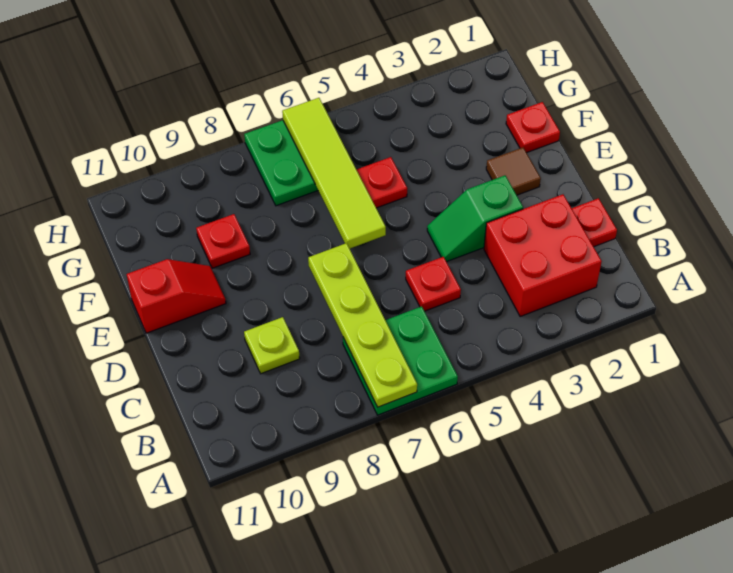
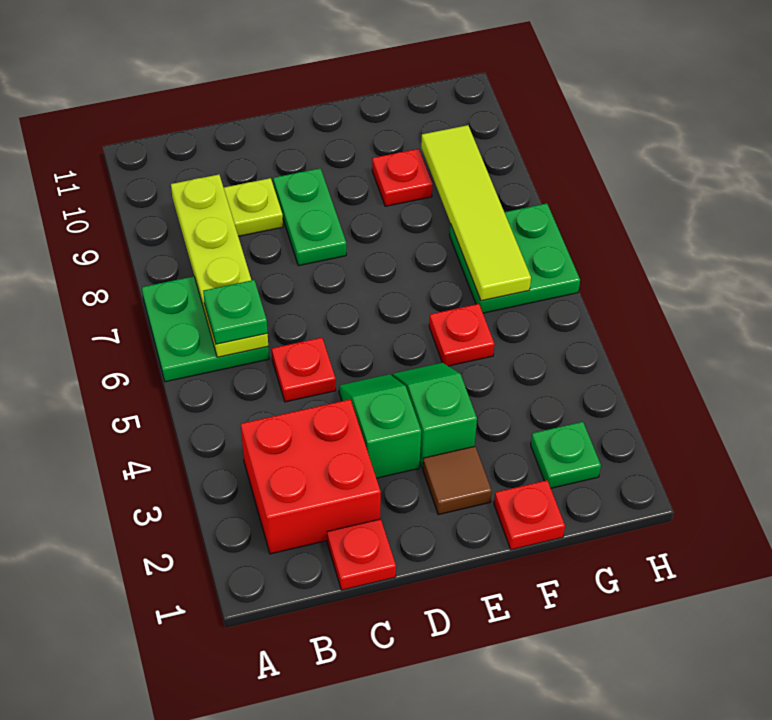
lime 1x4 plate [308,243,417,407] -> lime 1x4 plate turned to [171,175,268,357]
none -> green 1x1 plate [203,280,268,344]
none -> green 1x2 plate [273,168,346,266]
none -> green 1x2 slope [392,363,477,468]
lime 1x4 tile [282,98,386,249] -> lime 1x4 tile turned to [421,125,531,301]
red 1x2 slope [127,259,226,333] -> none
none -> green 1x1 plate [531,422,601,488]

